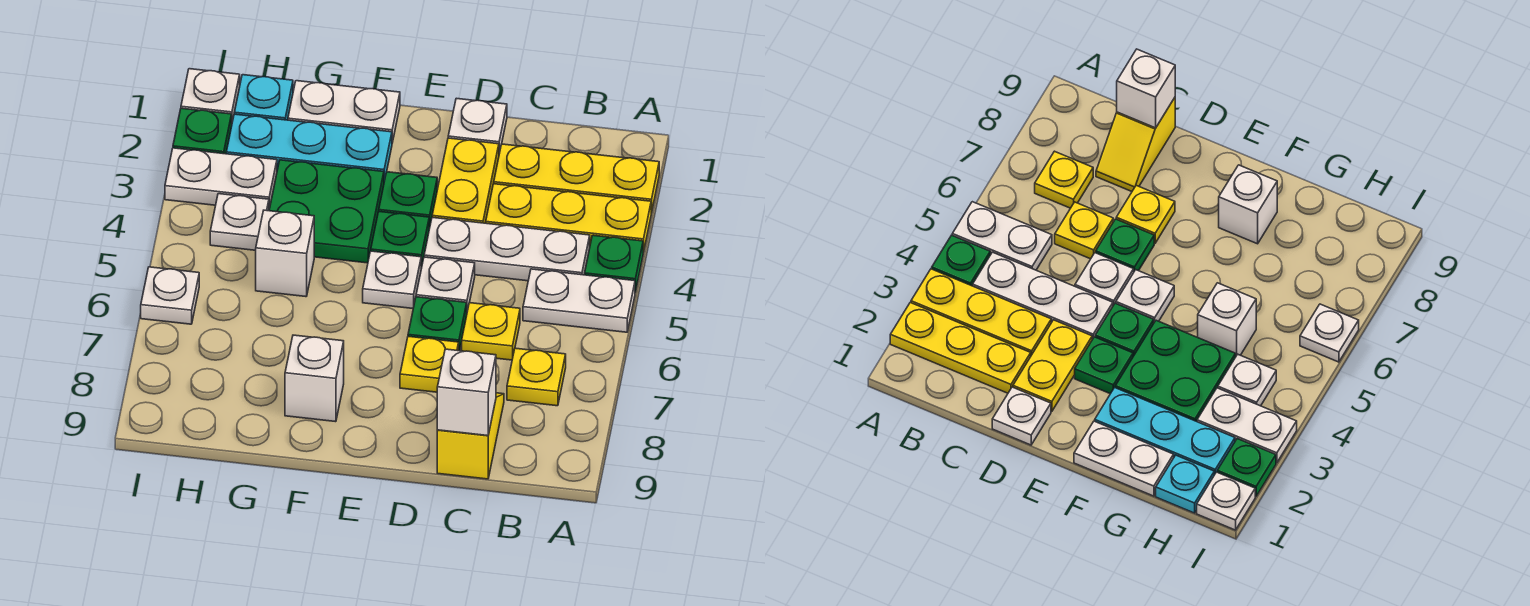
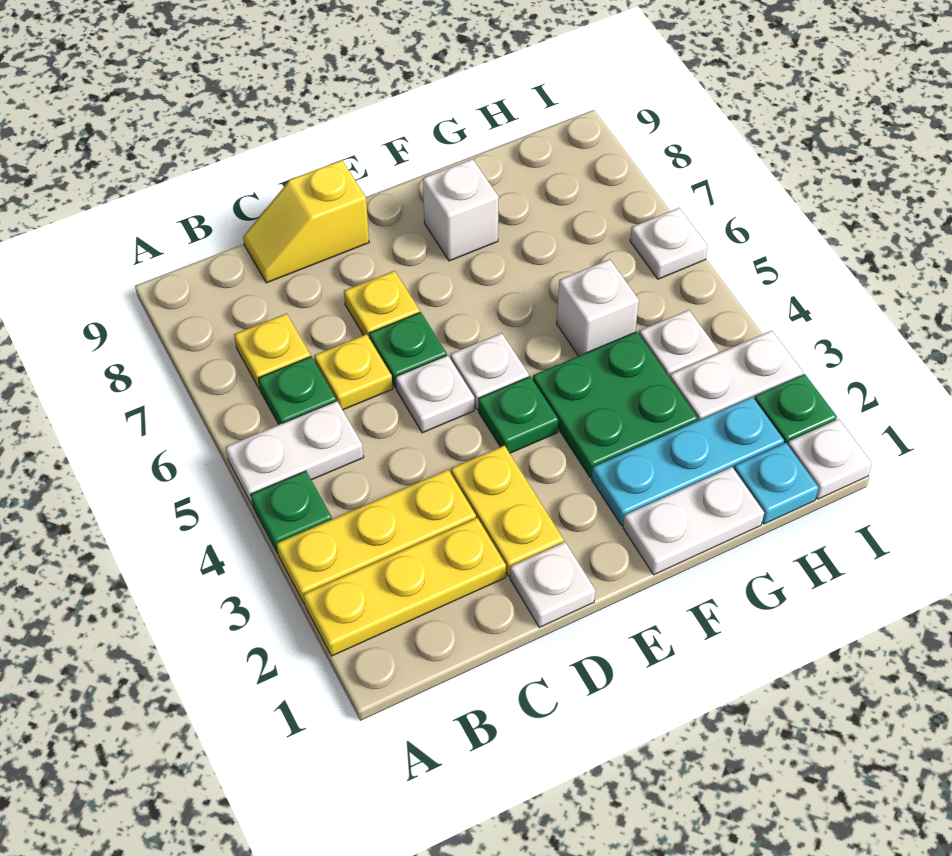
white 1x3 plate [424,217,590,281] -> none
yellow 1x2 slope [437,393,504,479] -> yellow 1x2 slope turned to [243,160,369,283]
white 1x1 brick [437,349,496,436] -> none
green 1x1 plate [379,172,437,229] -> green 1x1 plate moved to [258,356,336,425]

